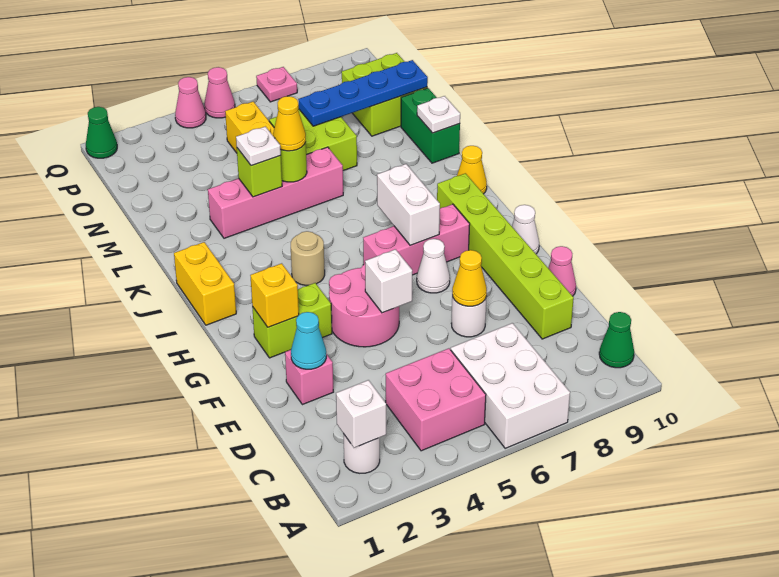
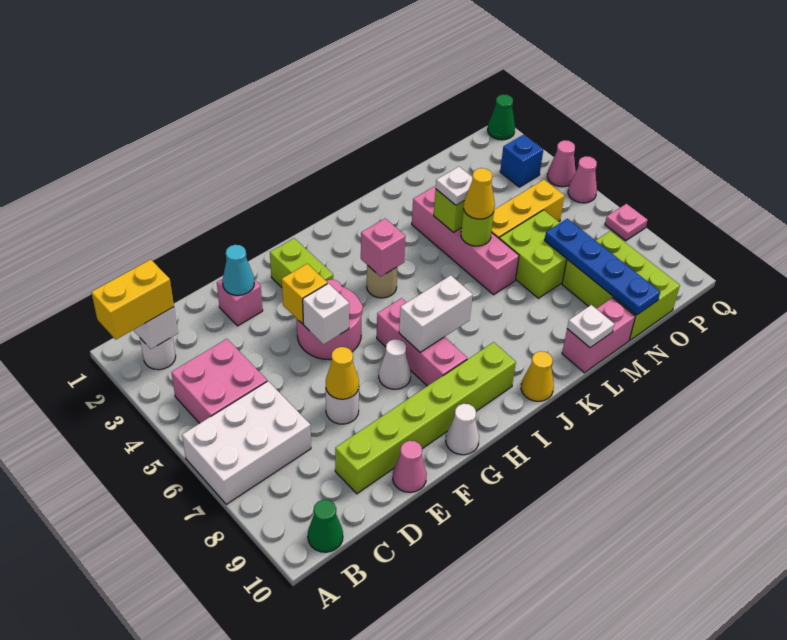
yellow 1x1 brick [250,263,299,327] -> yellow 1x1 brick moved to [282,264,327,324]
yellow 1x2 brick [174,242,236,325] -> yellow 1x2 brick moved to [91,260,174,339]
none -> pink 1x1 brick [361,218,406,277]
green 1x2 brick [401,88,460,163] -> pink 1x2 brick [562,298,635,373]
lime 2x2 brick [342,53,427,136] -> lime 2x3 brick [562,231,680,340]
none -> blue 1x1 brick [500,135,543,187]

